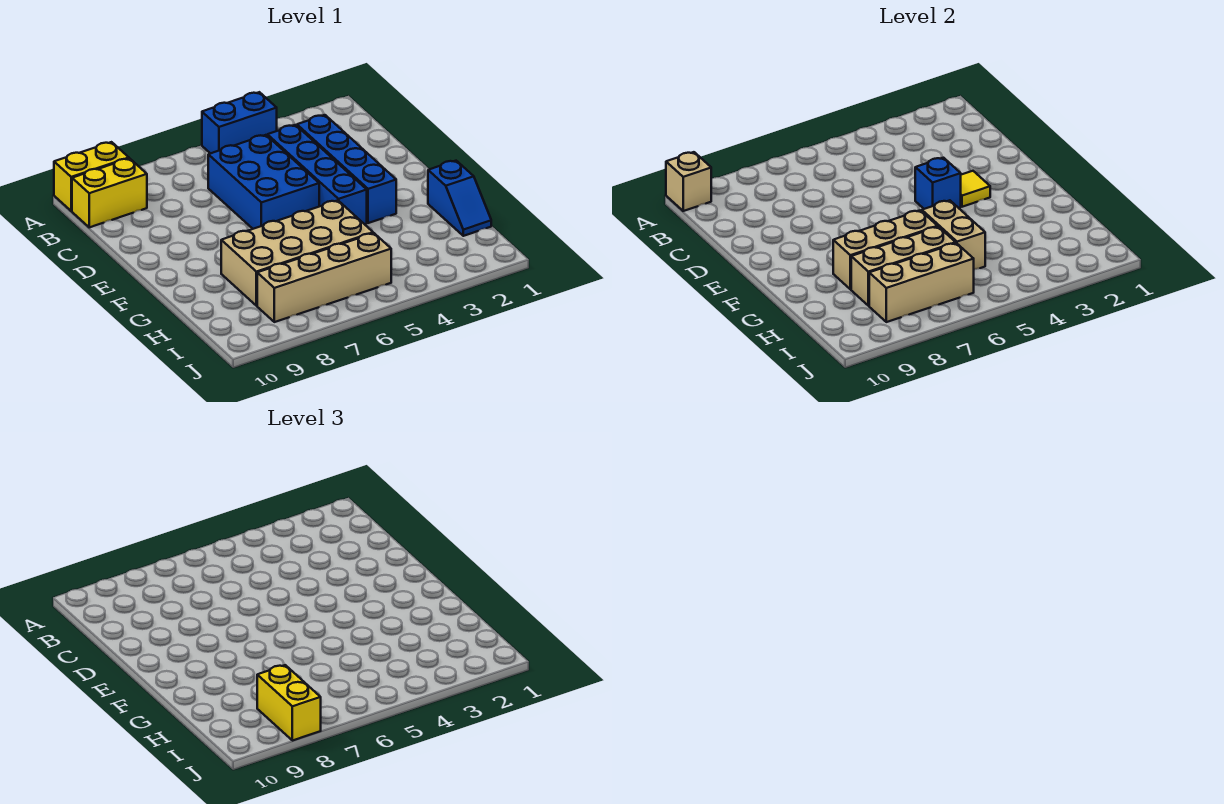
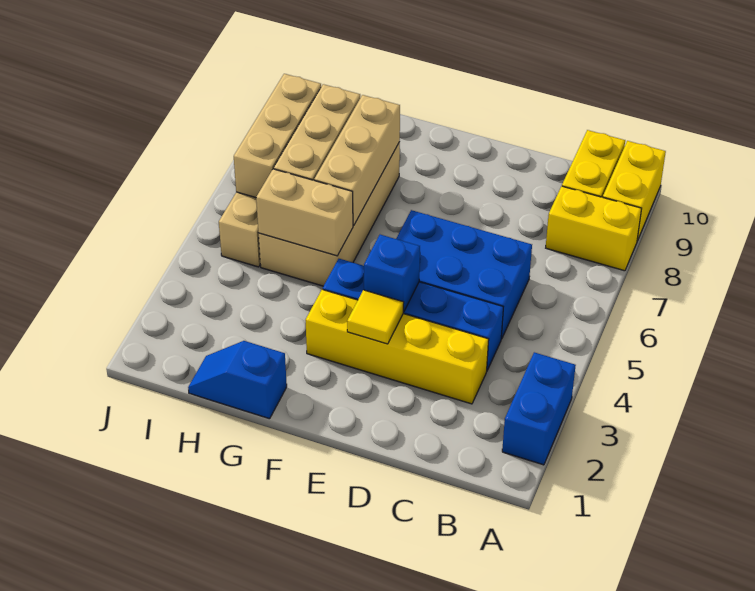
blue 1x2 brick [202,92,277,154] -> blue 1x2 brick moved to [502,352,576,465]
tan 1x1 brick [666,152,711,211] -> none
blue 1x4 brick [297,115,396,223] -> yellow 1x4 brick [305,289,489,404]
yellow 1x2 brick [257,665,321,741] -> yellow 1x2 brick moved to [546,186,642,271]

